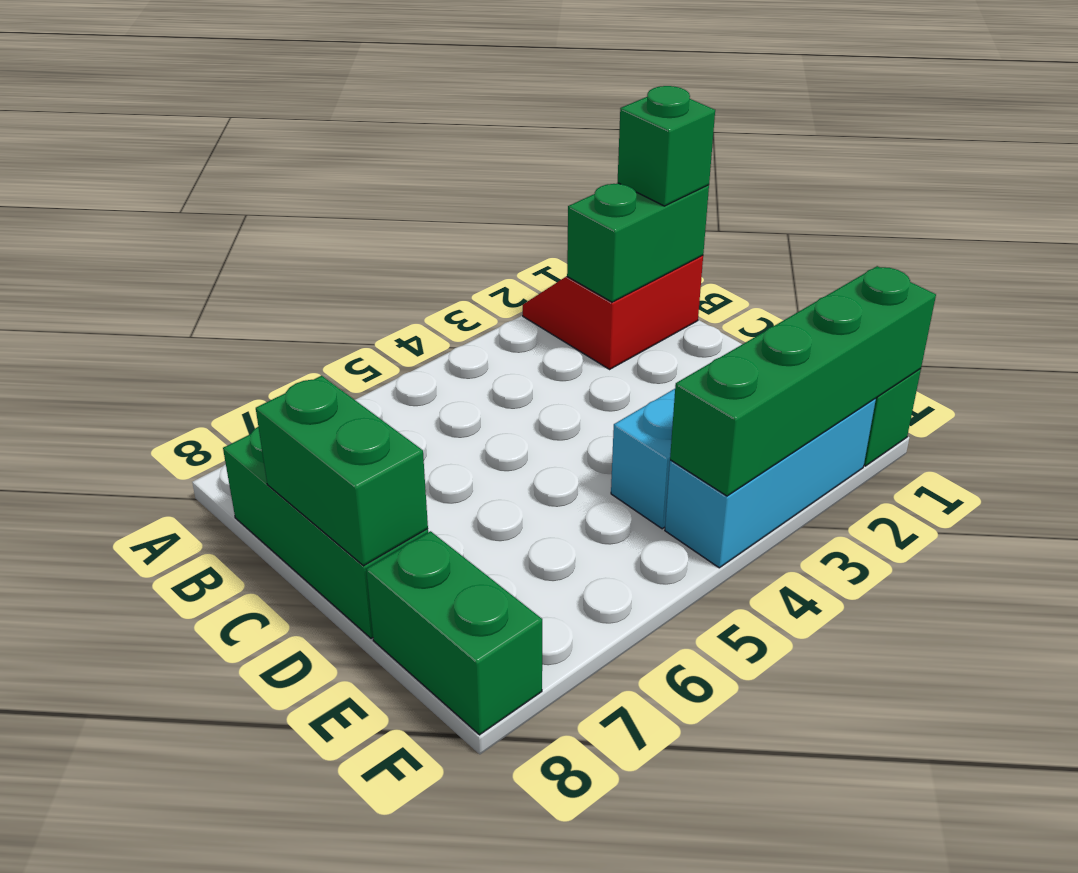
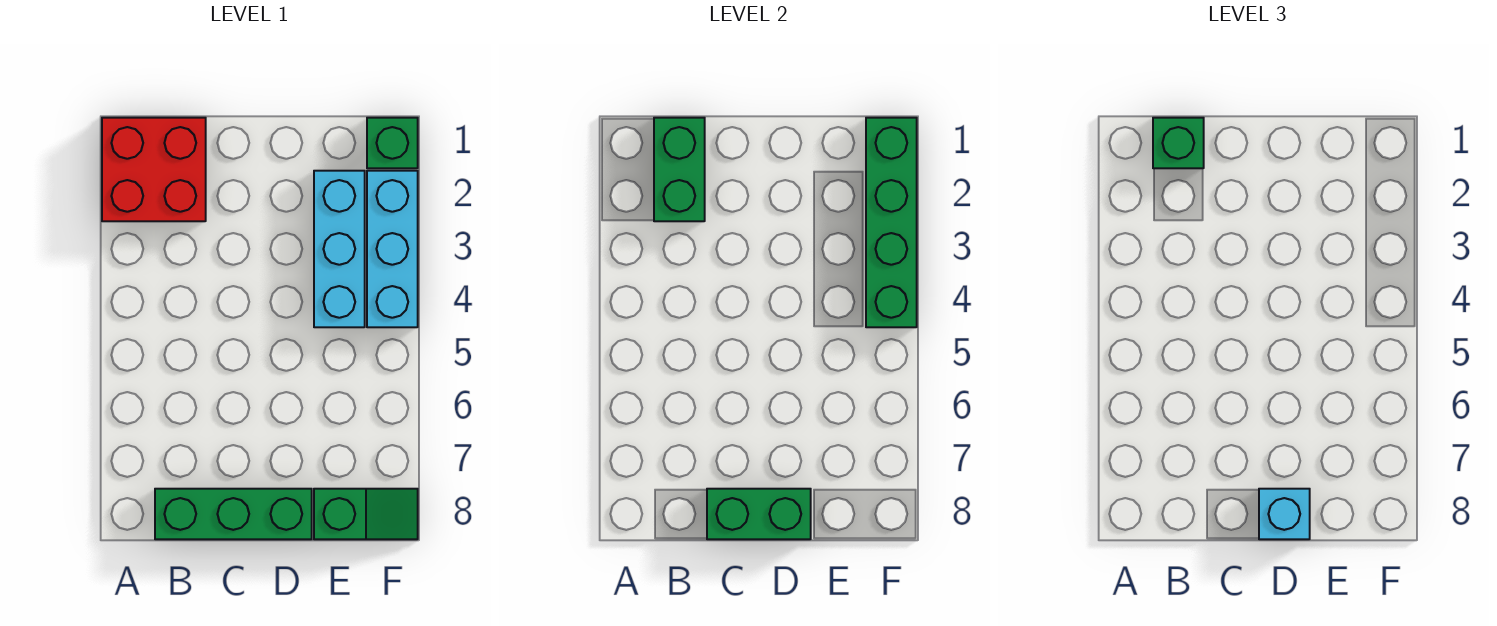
red 2x2 slope [523,255,703,369] -> red 2x2 brick [102,118,206,221]
none -> cyan 1x1 brick [1259,489,1310,539]
green 1x2 brick [366,531,542,735] -> green 1x2 slope [314,489,418,539]

